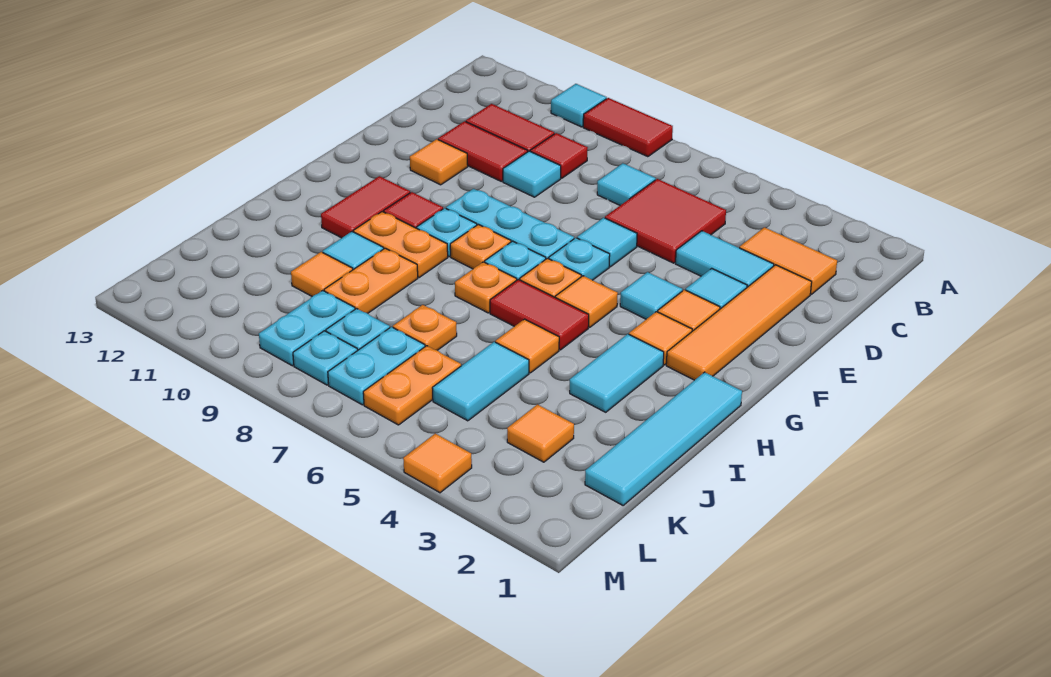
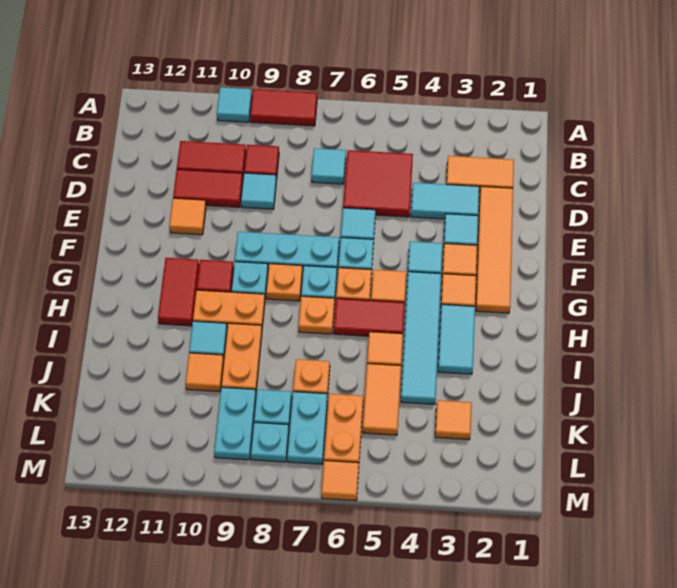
cyan 1x4 tile [585,372,742,505] -> cyan 1x4 tile moved to [401,272,441,404]
cyan 1x2 tile [432,342,529,421] -> orange 1x2 tile [363,364,401,435]
orange 1x1 tile [403,434,472,493] -> orange 1x1 tile moved to [322,461,359,501]

